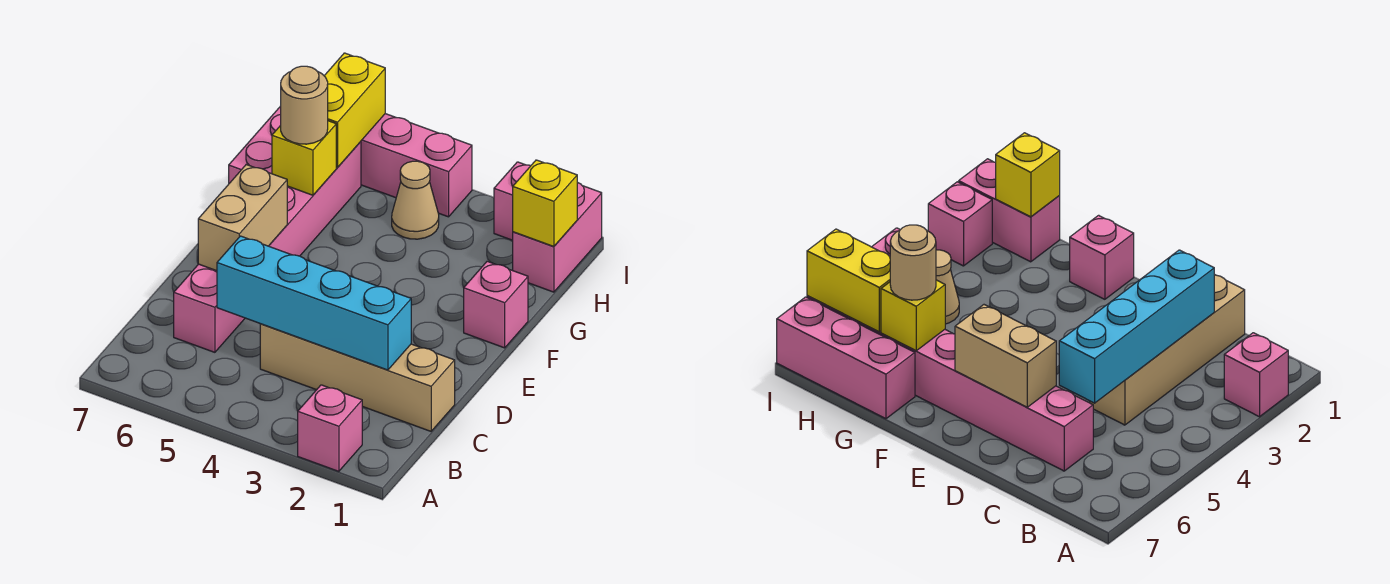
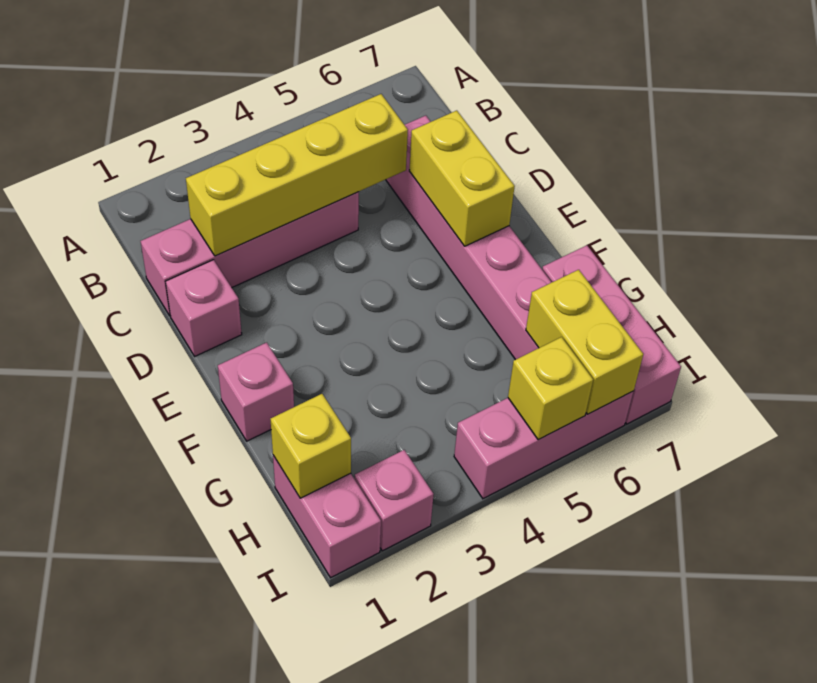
pink 1x1 brick [298,385,362,471] -> pink 1x1 brick moved to [166,260,242,356]
tan 1x4 brick [260,324,455,431] -> pink 1x4 brick [141,192,359,316]
cyan 1x4 brick [217,236,411,370] -> yellow 1x4 brick [186,94,408,256]
tan 1x2 brick [198,165,287,271] -> yellow 1x2 brick [409,111,515,246]
yellow 1x1 brick [272,121,336,195] -> yellow 1x1 brick moved to [508,337,593,440]
tan 1x1 round brick [281,66,328,144] -> none
tan 1x1 cone [392,161,439,239] -> none

